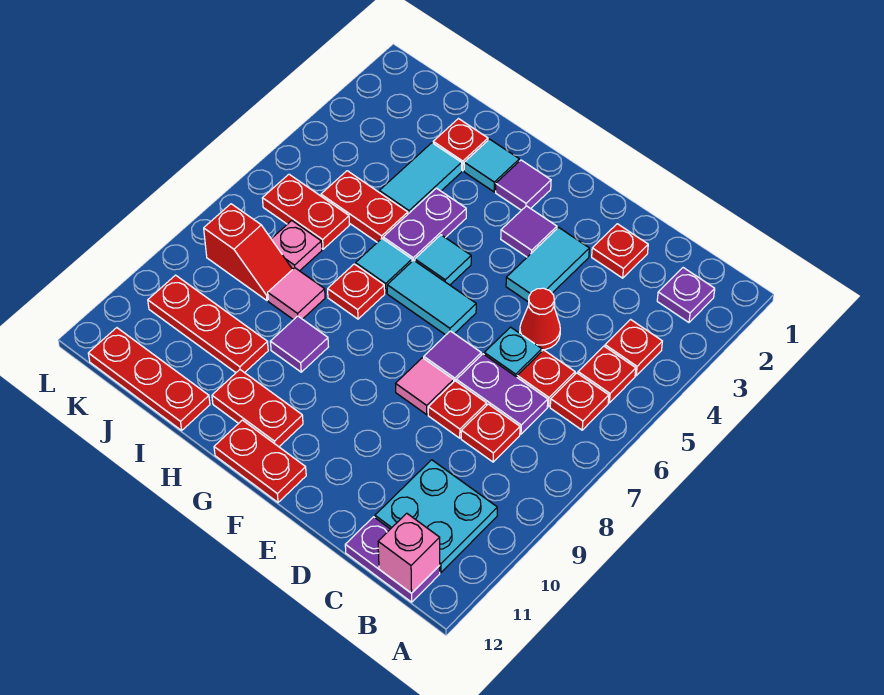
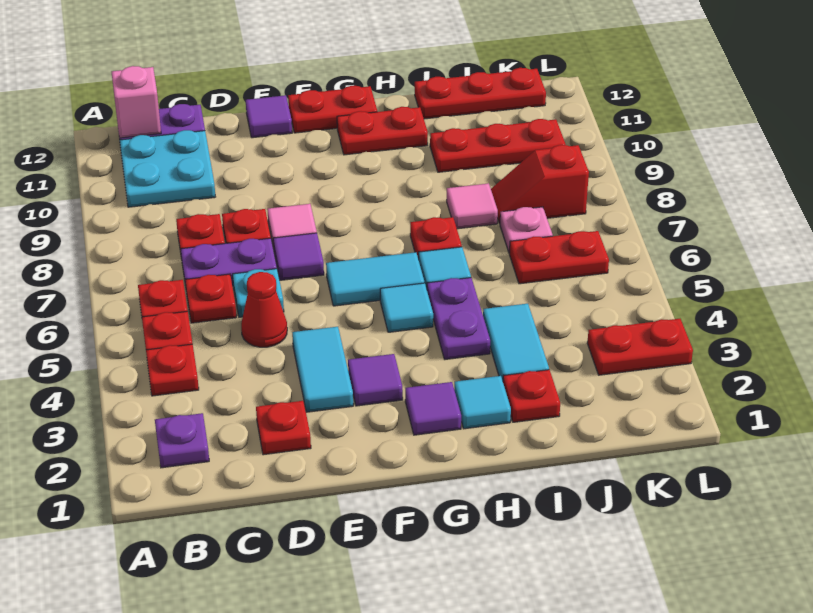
purple 1x1 tile [270,316,328,372] -> purple 1x1 tile moved to [246,95,292,138]
red 1x2 plate [321,171,408,242] -> red 1x2 plate moved to [587,319,693,375]

